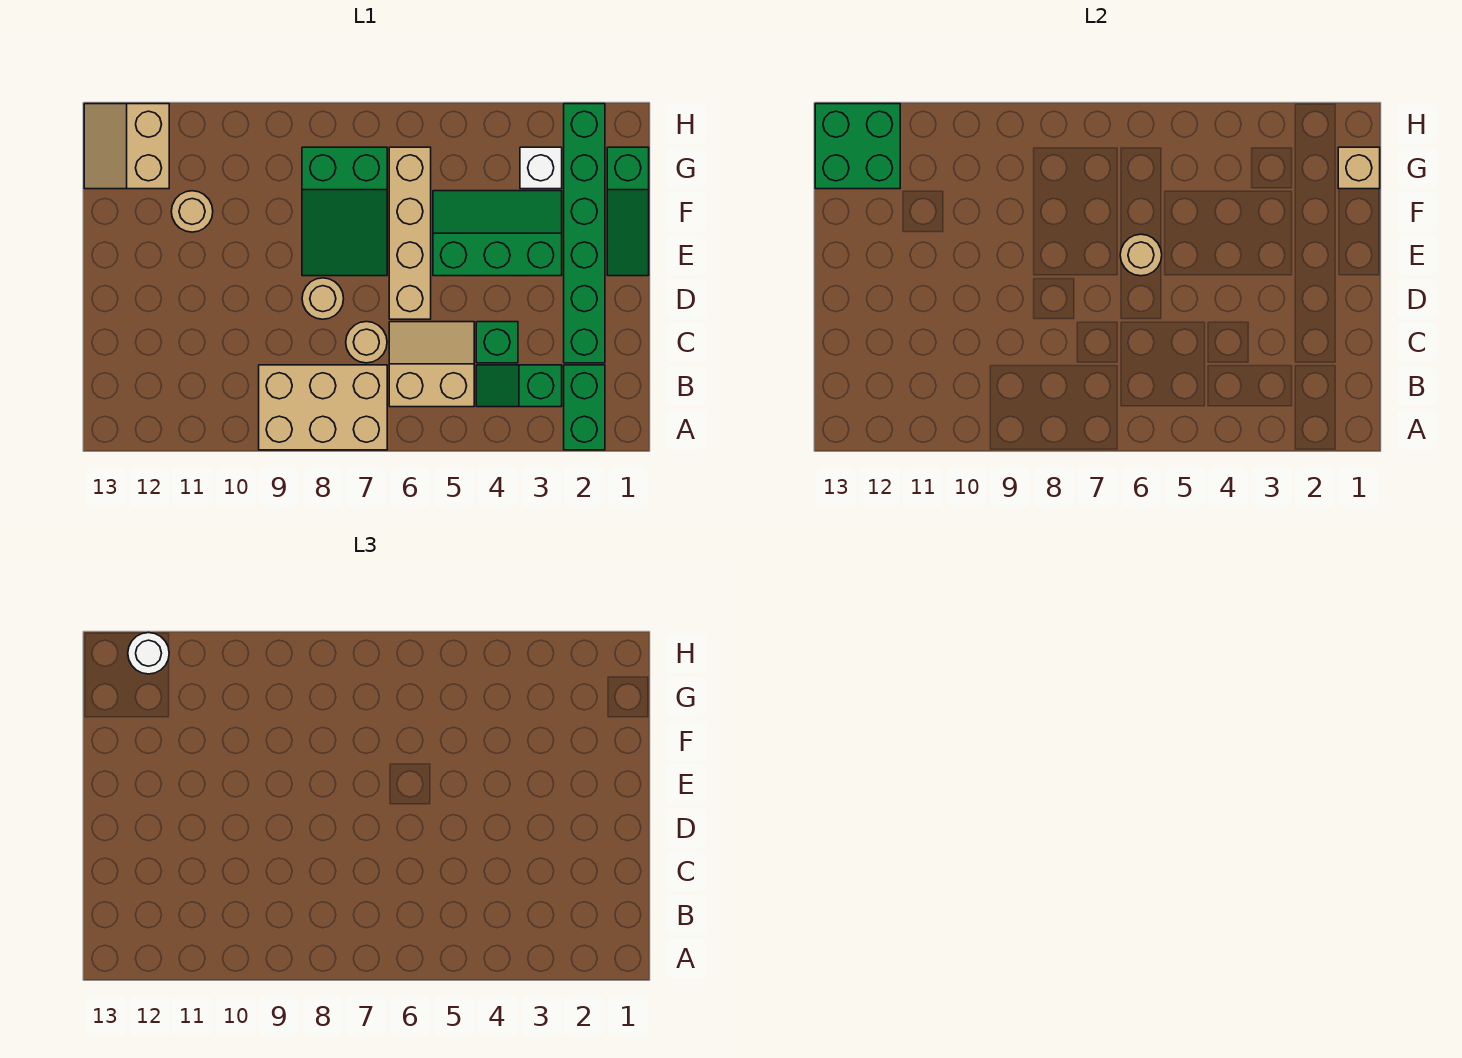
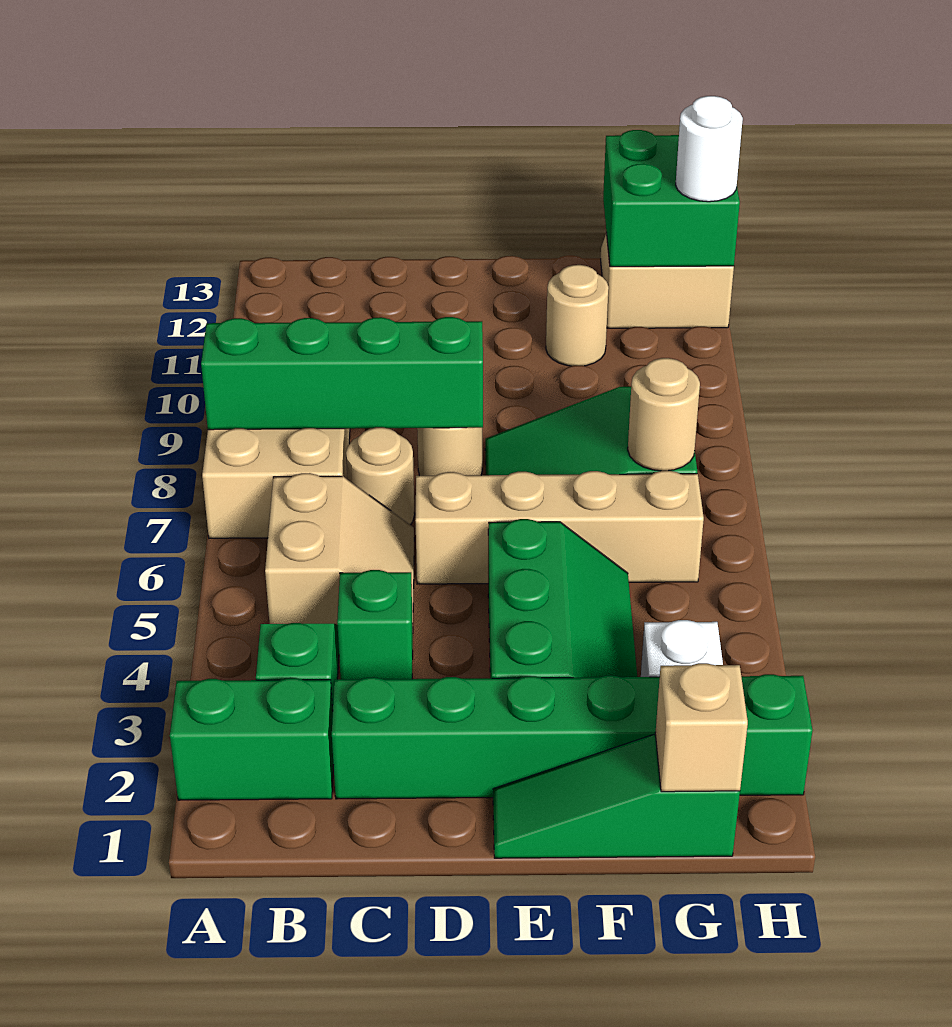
none -> green 1x4 brick [201,317,483,430]
tan 1x1 round brick [1120,234,1162,276] -> tan 1x1 round brick moved to [628,358,700,471]

